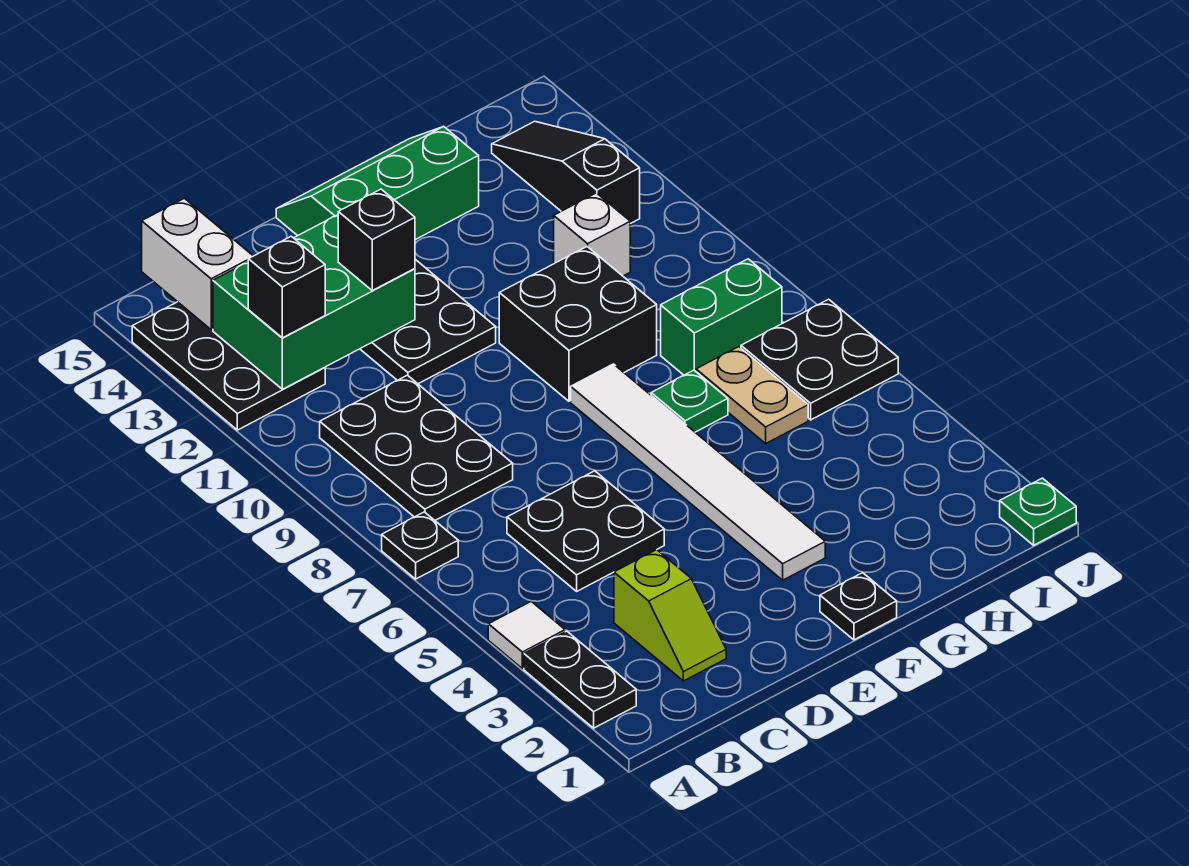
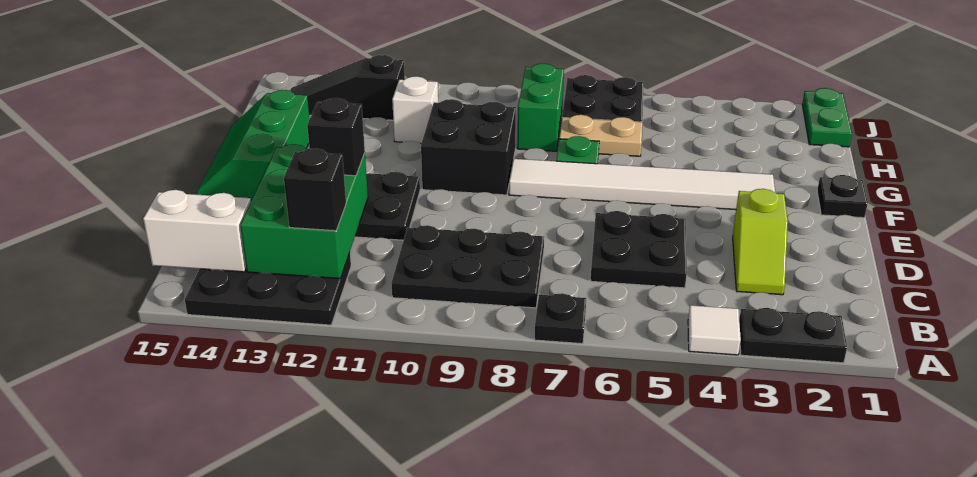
lime 1x2 slope [614,550,726,681] -> lime 1x2 slope turned to [733,189,788,295]
green 1x1 plate [1000,478,1076,545] -> green 1x2 plate [802,88,852,147]

